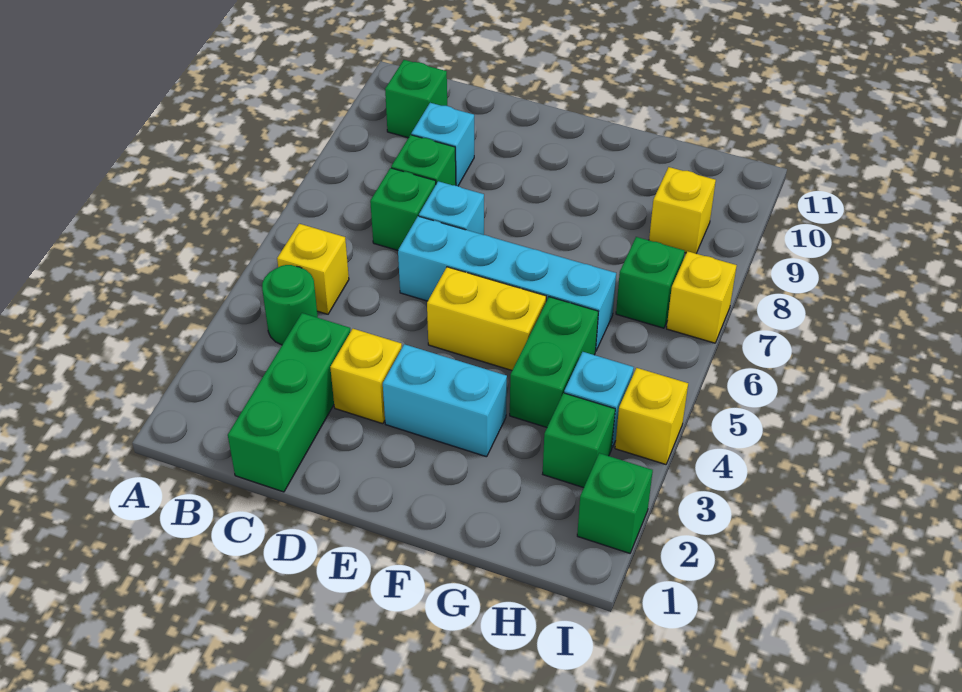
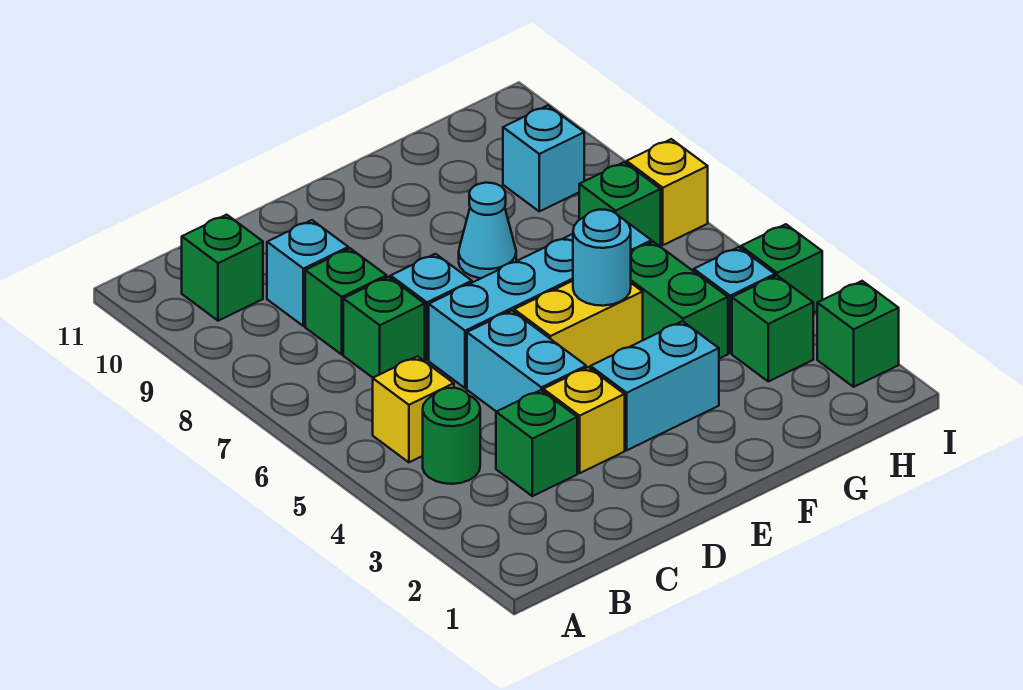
green 1x3 brick [228,313,350,492] -> green 1x1 brick [496,390,577,496]
none -> cyan 1x2 brick [467,311,586,412]
none -> cyan 1x1 round brick [573,210,631,306]
none -> cyan 1x1 cone [459,183,516,278]
yellow 1x1 brick [649,167,716,253] -> cyan 1x1 brick [503,105,584,211]
yellow 1x1 brick [615,368,688,464] -> green 1x1 brick [741,224,822,313]

